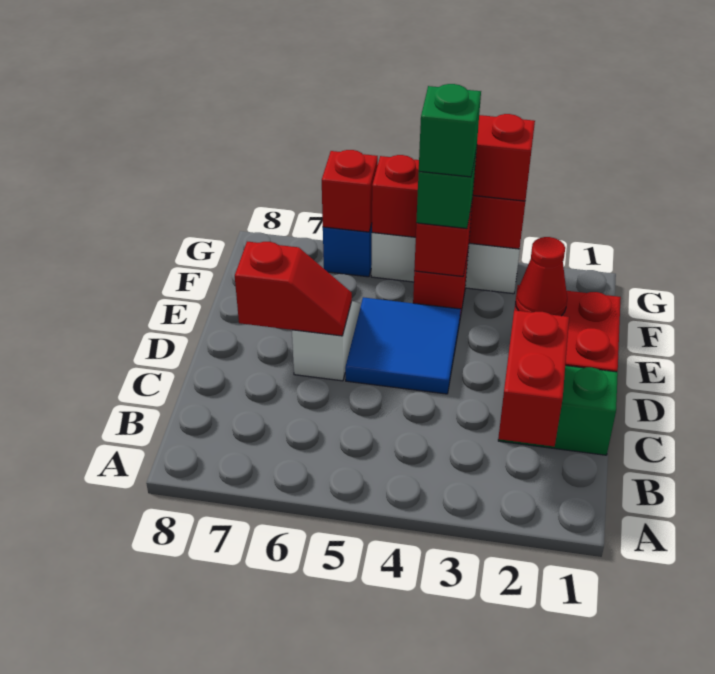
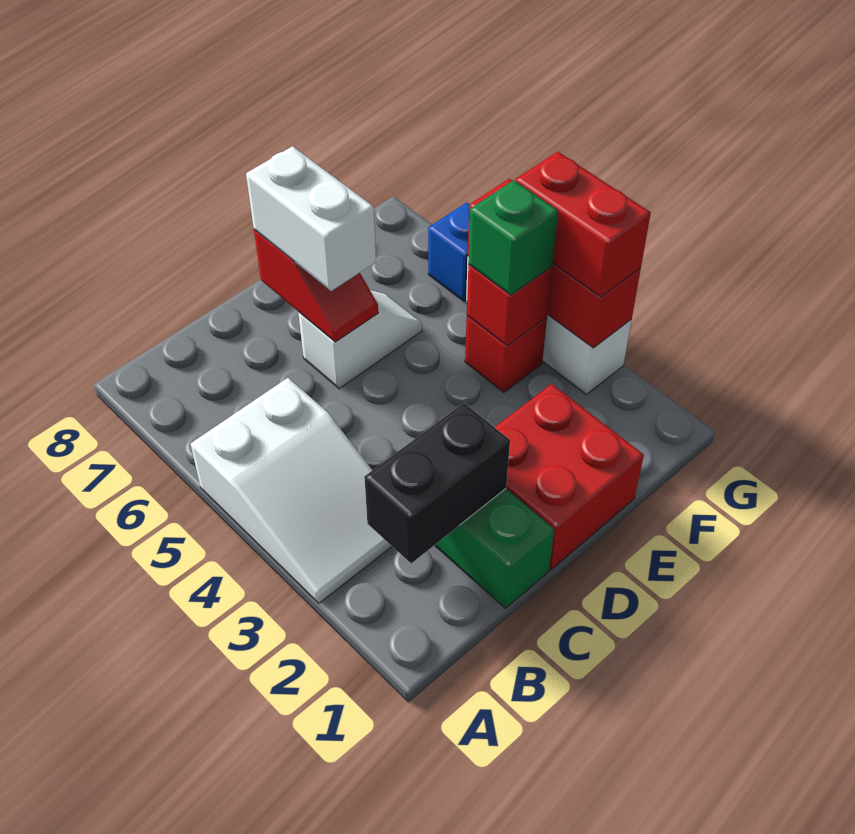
none -> white 2x3 slope [191,378,392,603]
red 1x2 brick [498,310,569,446] -> black 1x2 brick [364,403,510,563]
blue 2x2 tile [345,297,461,394] -> none
none -> white 1x2 brick [246,146,376,291]
red 1x1 cone [516,237,567,316] -> none
green 1x1 brick [419,84,481,177] -> none
red 1x1 brick [322,150,378,232] -> none

